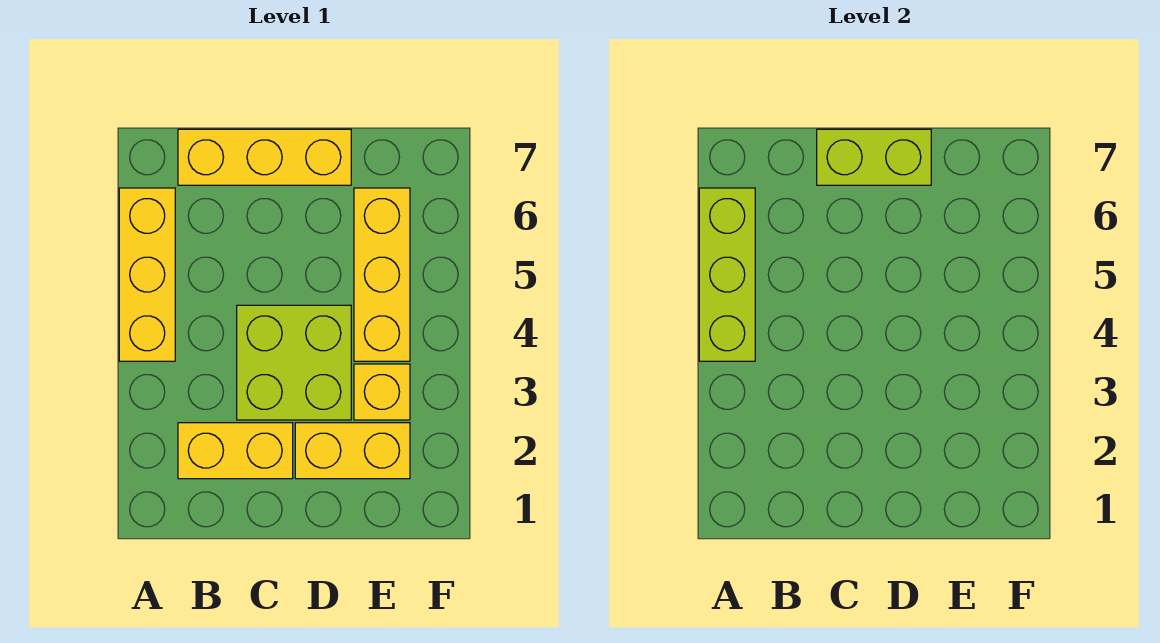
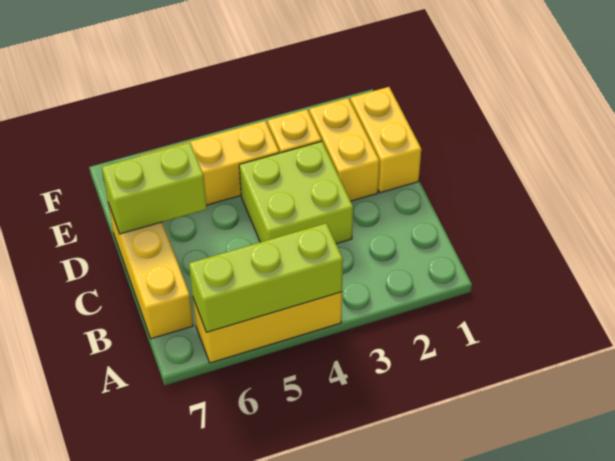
yellow 1x2 brick [178,423,293,479] -> yellow 1x2 brick moved to [350,87,421,193]
lime 1x2 brick [817,129,931,185] -> lime 1x2 brick turned to [102,142,207,234]

